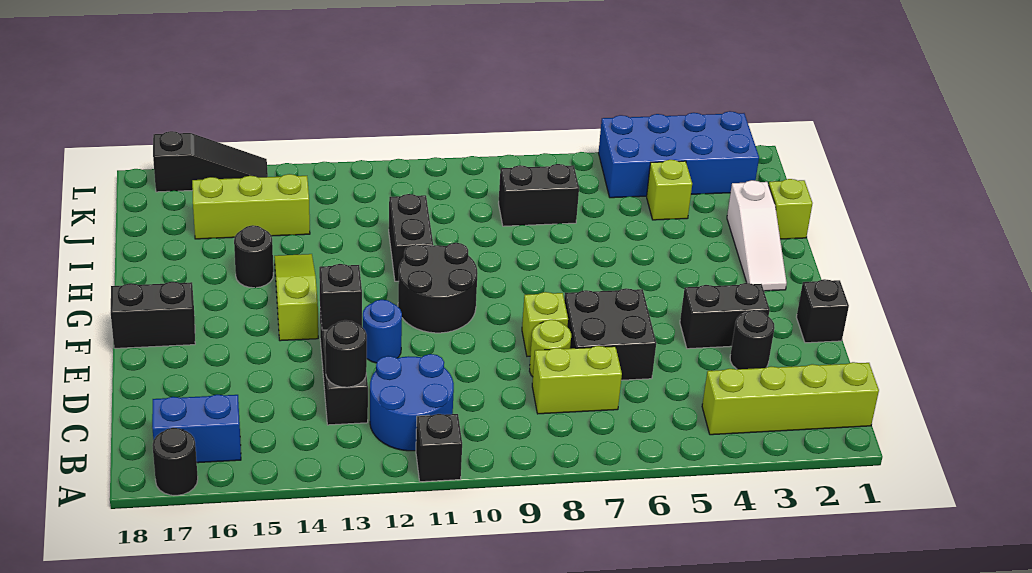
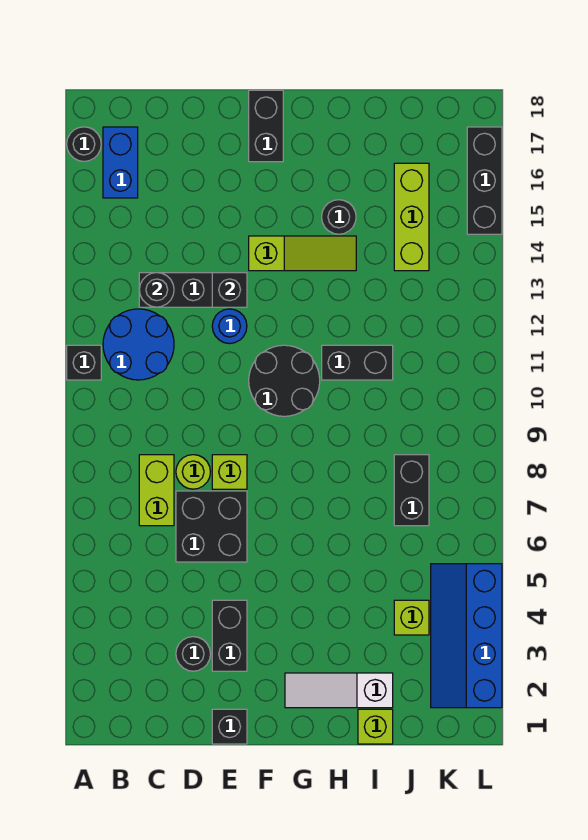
lime 1x4 brick [702,362,879,435] -> none
blue 2x4 brick [598,111,759,198] -> blue 2x4 slope [431,564,502,708]
black 1x3 slope [153,131,268,192] -> black 1x3 brick [467,127,502,234]

